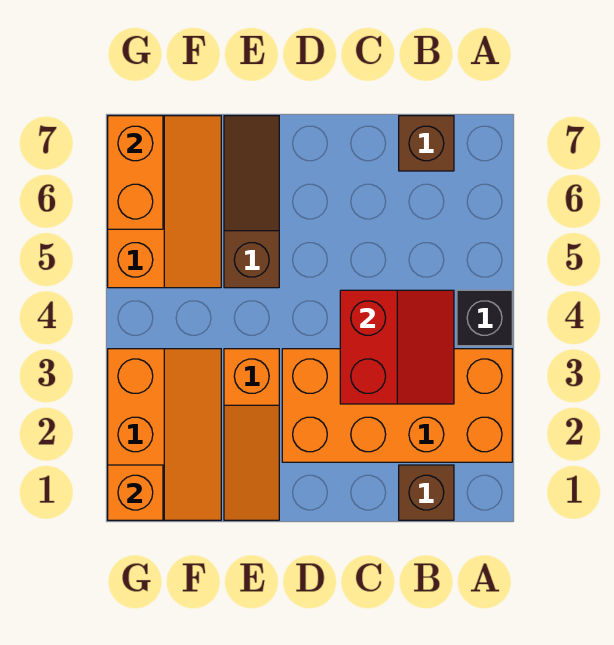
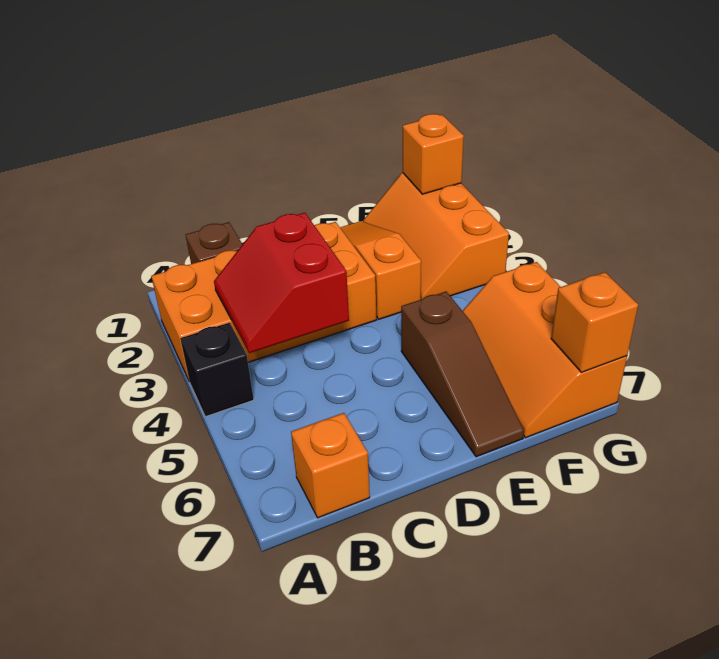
brown 1x1 brick [399,116,454,171] -> orange 1x1 brick [291,413,370,518]
orange 1x2 brick [108,116,163,229] -> orange 1x1 brick [551,272,638,372]

